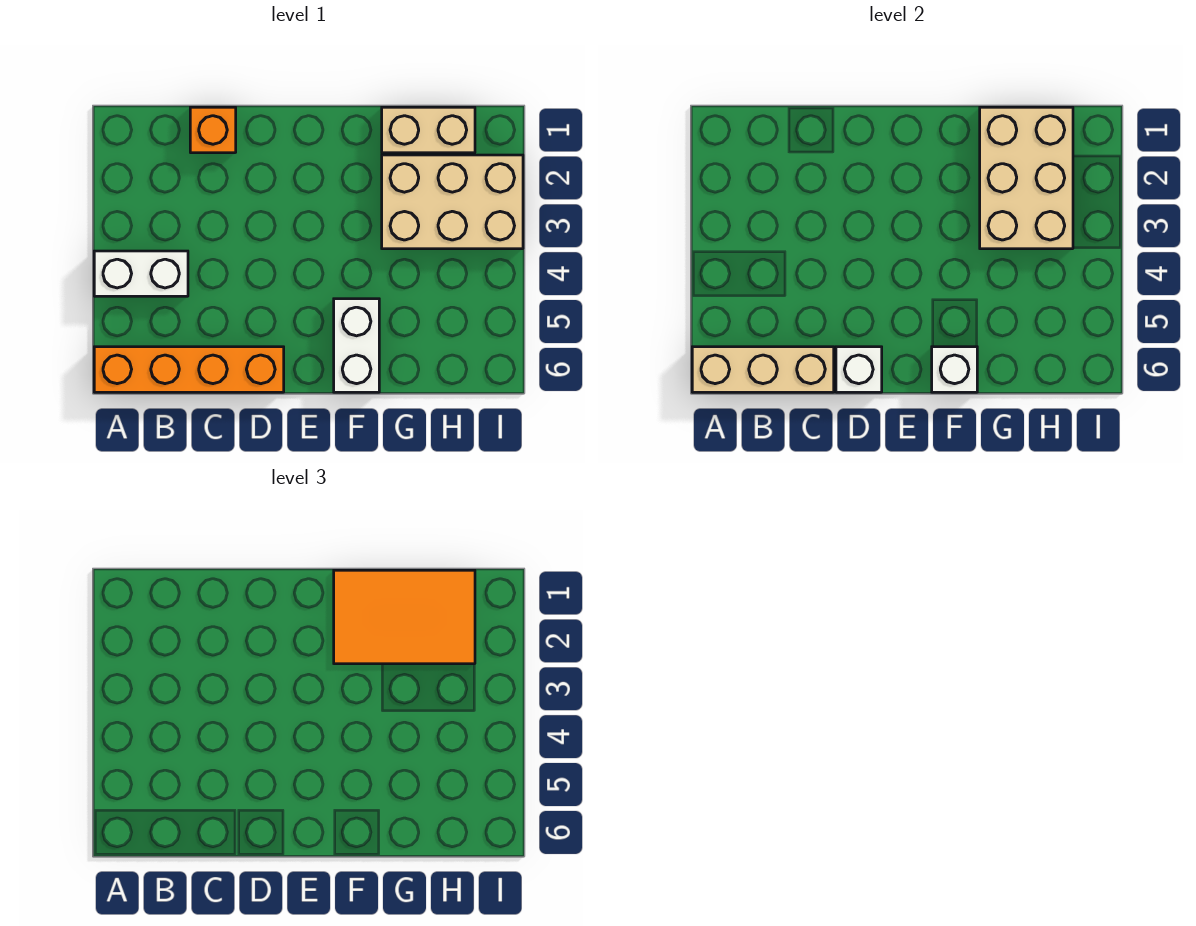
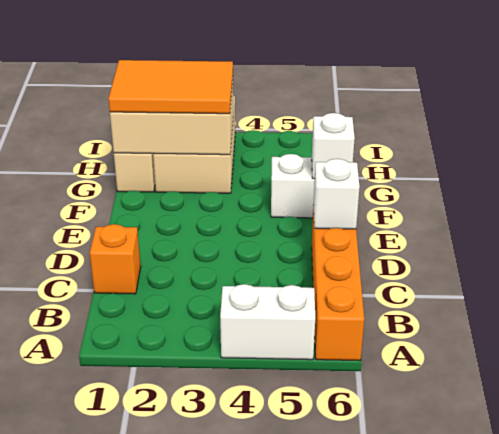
white 1x2 brick [94,251,188,296] -> white 1x2 brick turned to [220,284,315,360]
tan 1x3 brick [692,347,834,392] -> none
orange 2x3 tile [334,570,475,664] -> orange 2x3 tile turned to [108,60,233,114]

